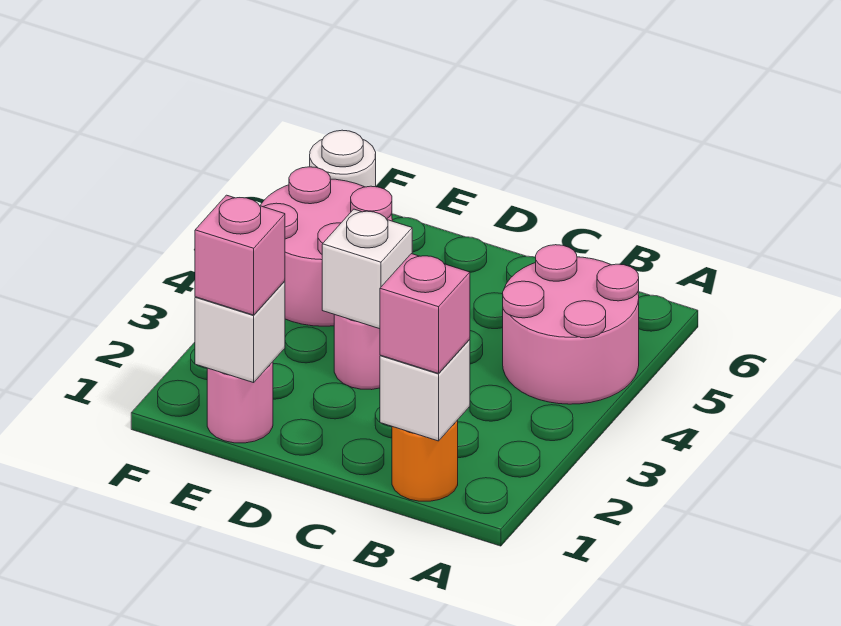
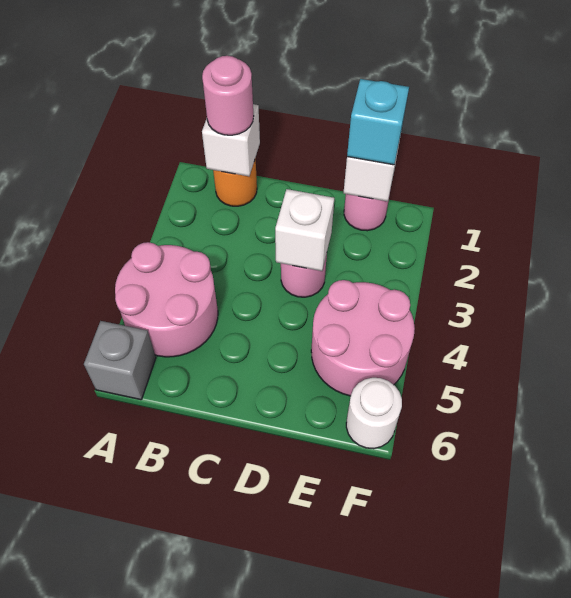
none -> grey 1x1 brick [84,321,156,400]
pink 1x1 brick [380,254,470,373] -> pink 1x1 round brick [202,56,254,135]
pink 1x1 brick [195,195,285,315] -> cyan 1x1 brick [347,79,409,165]

